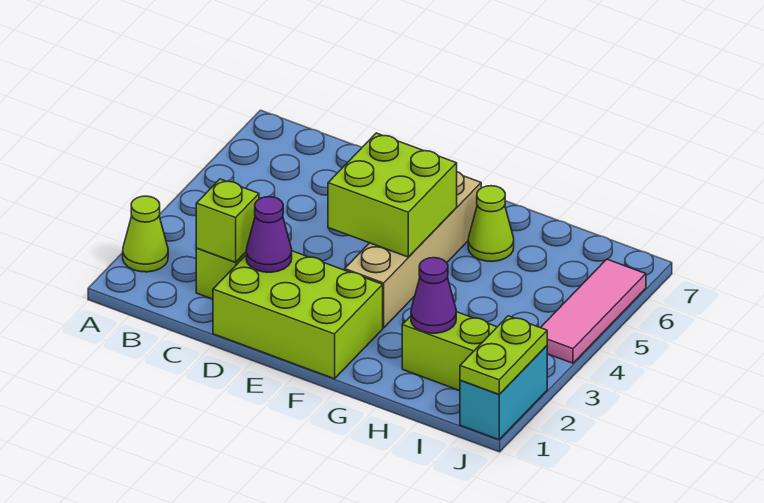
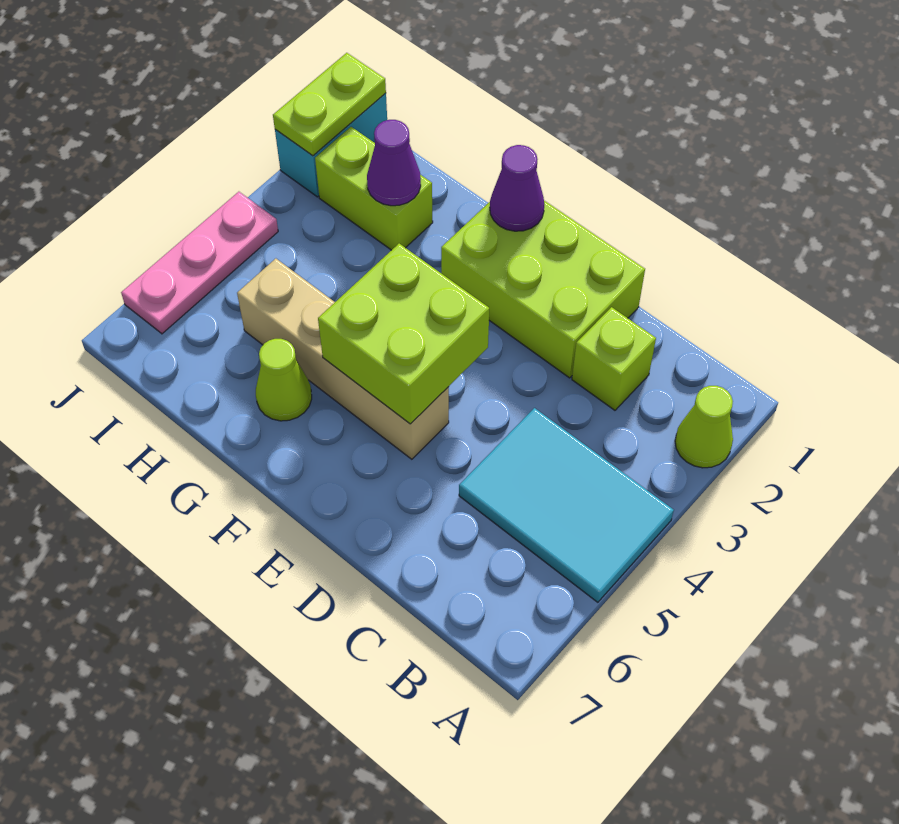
none -> cyan 2x3 tile [459,408,674,602]
lime 1x1 brick [196,179,259,262] -> none
purple 1x1 cone [246,197,292,272] -> purple 1x1 cone moved to [490,145,544,231]
tan 1x4 brick [345,172,481,328] -> tan 1x4 brick turned to [237,259,449,459]
pink 1x3 tile [541,259,646,363] -> pink 1x3 plate [121,192,278,334]

